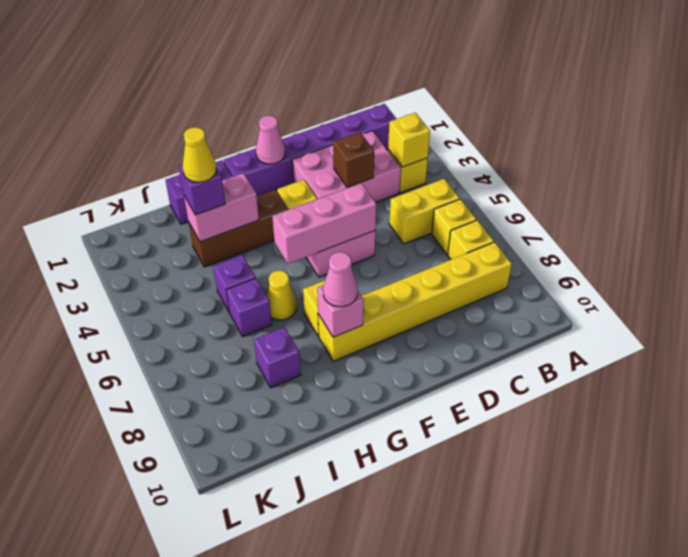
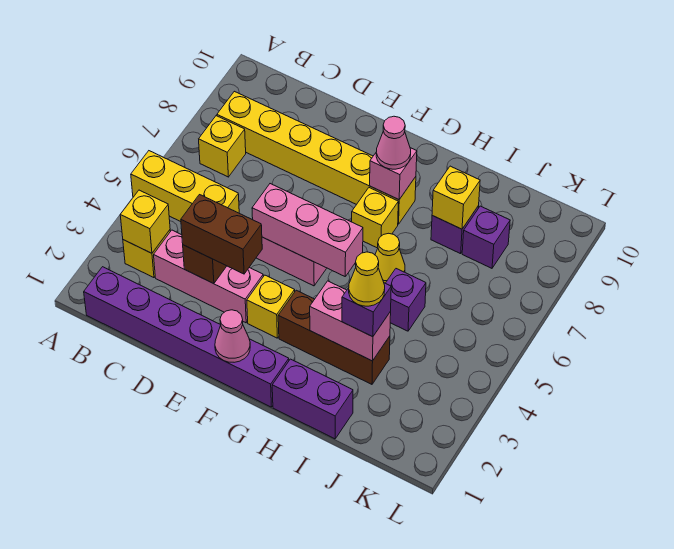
yellow 1x2 brick [389,179,460,244] -> yellow 1x3 brick [131,151,239,222]
yellow 1x1 brick [432,199,476,254] -> yellow 1x1 brick moved to [432,166,480,229]
pink 2x3 brick [292,131,401,202] -> pink 1x3 brick [154,230,263,323]
none -> brown 1x2 brick [181,195,262,274]
purple 1x1 brick [226,278,272,337] -> purple 1x1 brick moved to [462,206,510,268]

